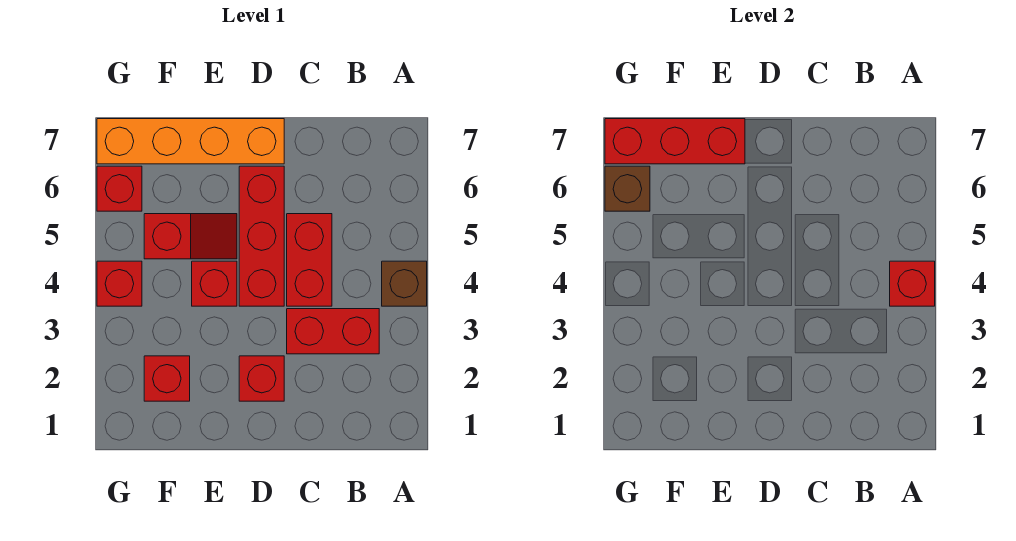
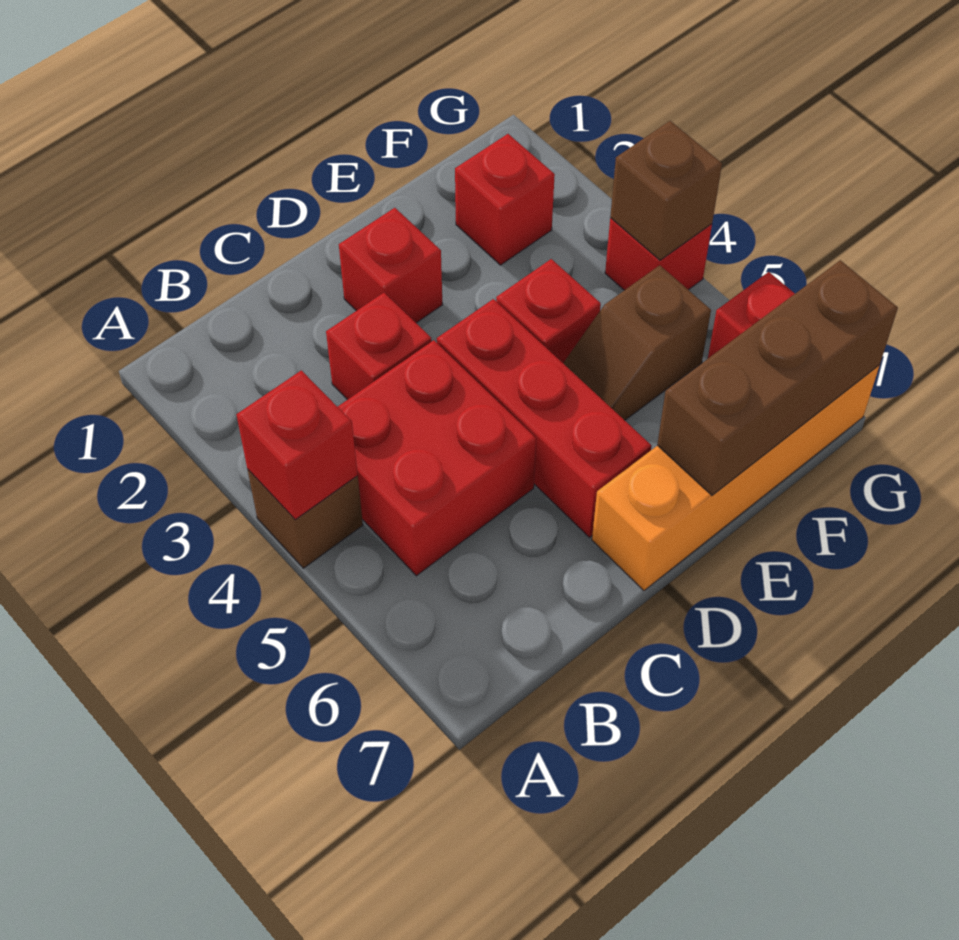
red 1x2 brick [287,309,379,354] -> red 1x1 brick [326,293,432,400]
red 1x2 brick [287,214,332,306] -> red 2x2 brick [338,340,536,576]
red 1x2 slope [144,214,237,259] -> brown 1x2 slope [563,265,711,420]
red 1x3 brick [605,119,745,164] -> brown 1x3 brick [657,260,898,495]
brown 1x1 brick [605,166,650,211] -> brown 1x1 brick moved to [610,121,722,260]

